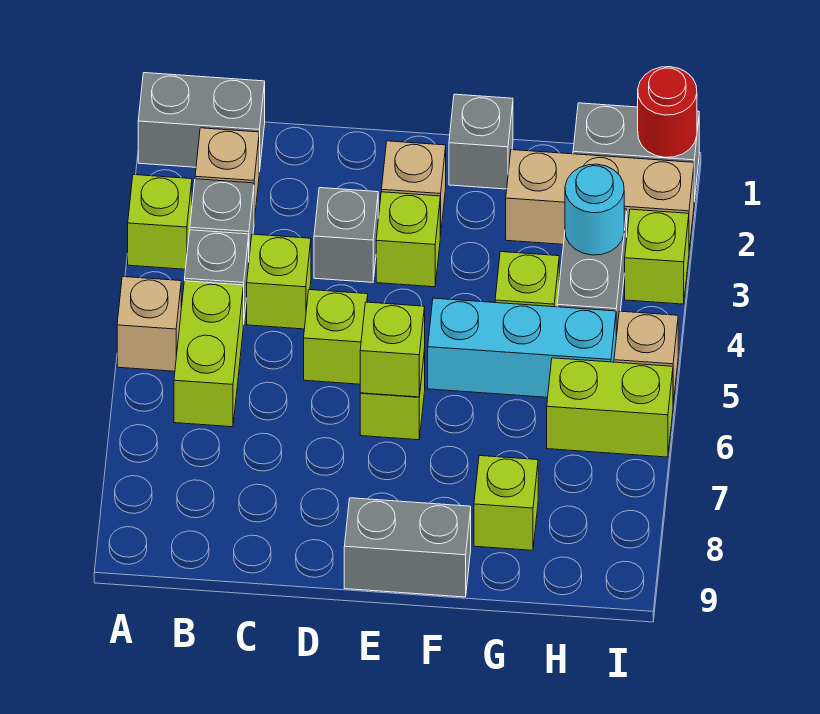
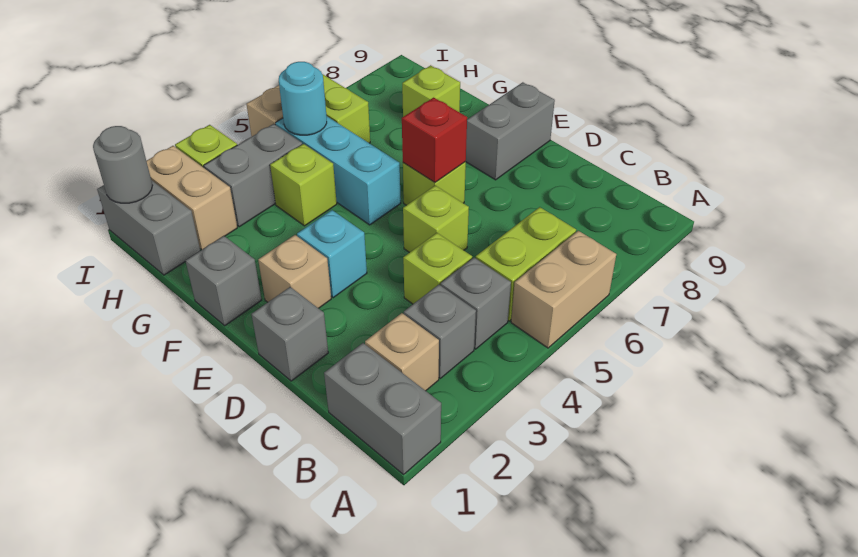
lime 1x1 brick [128,175,192,269] -> none
tan 1x1 brick [117,277,181,371] -> tan 1x2 brick [511,231,616,348]
grey 1x1 brick [314,188,378,282] -> grey 1x1 brick moved to [252,287,328,381]
lime 1x1 brick [376,192,440,287] -> cyan 1x1 brick [297,210,367,298]
lime 1x1 brick [360,302,425,397] -> red 1x1 brick [402,98,467,182]
grey 1x2 brick [344,498,471,597] -> grey 1x2 brick turned to [465,82,555,180]
tan 1x3 brick [506,150,694,250] -> tan 1x2 brick [147,146,237,250]
cyan 1x1 round brick [565,164,624,255] -> cyan 1x1 round brick moved to [279,62,327,135]
red 1x1 round brick [638,67,697,157] -> grey 1x1 round brick [93,126,153,203]

